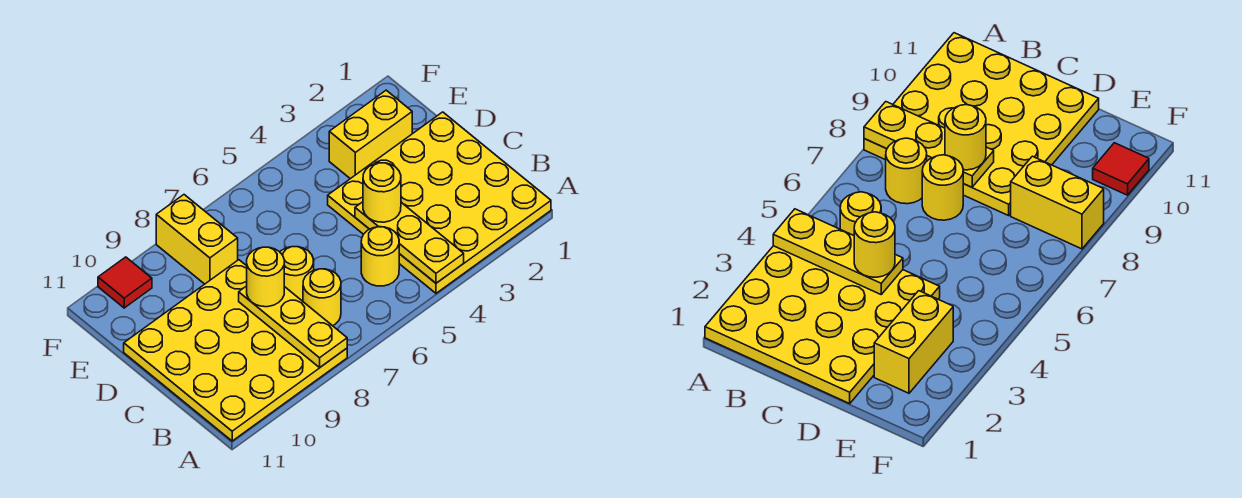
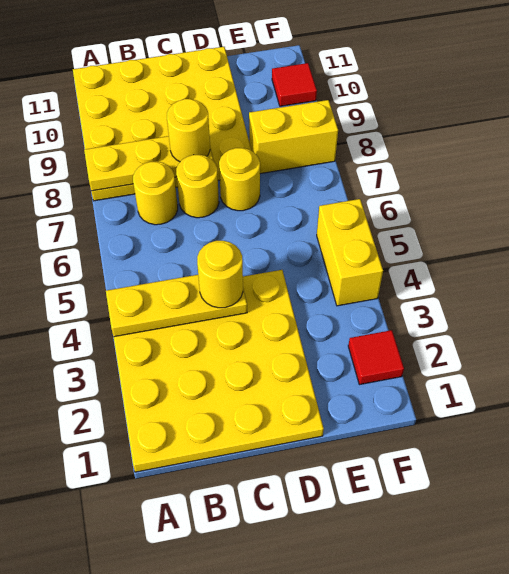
yellow 1x1 round brick [361,227,399,286] -> yellow 1x1 round brick moved to [219,148,260,211]
yellow 1x2 brick [329,90,412,179] -> yellow 1x2 brick moved to [317,199,383,306]
none -> red 1x1 tile [348,330,404,385]

